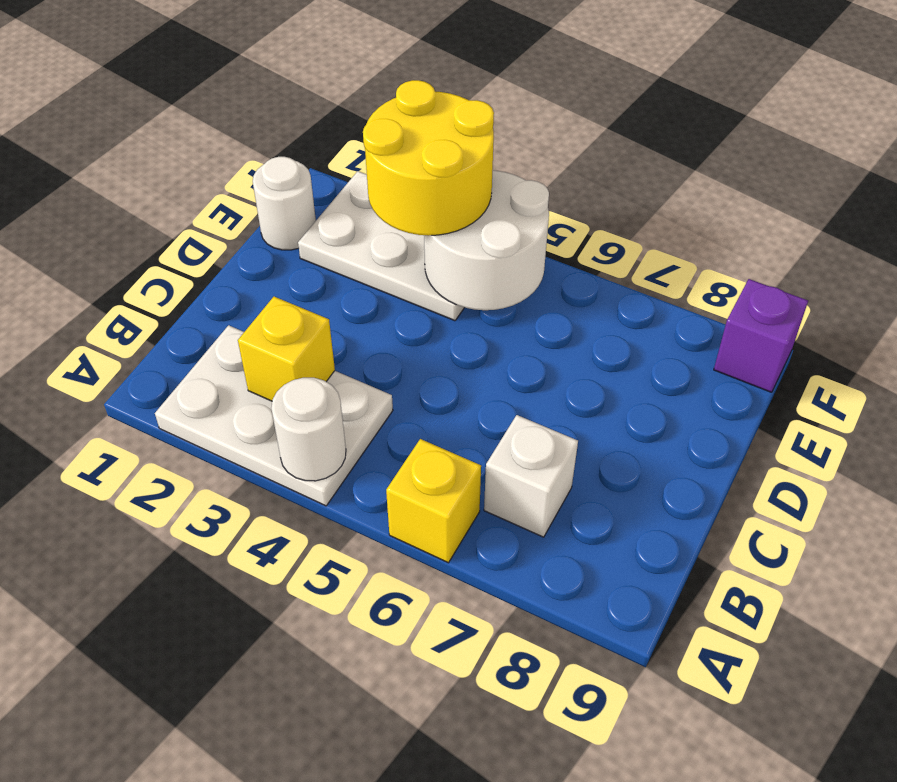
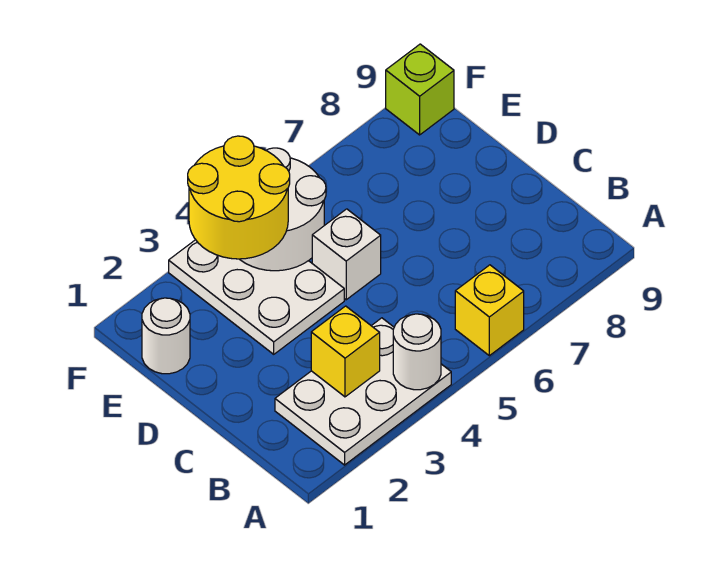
white 1x1 brick [484,415,578,537] -> white 1x1 brick moved to [312,209,381,300]
white 2x3 plate [298,171,464,321] -> white 2x3 plate turned to [169,240,344,354]
purple 1x1 brick [714,279,808,392] -> lime 1x1 brick [386,44,454,135]

